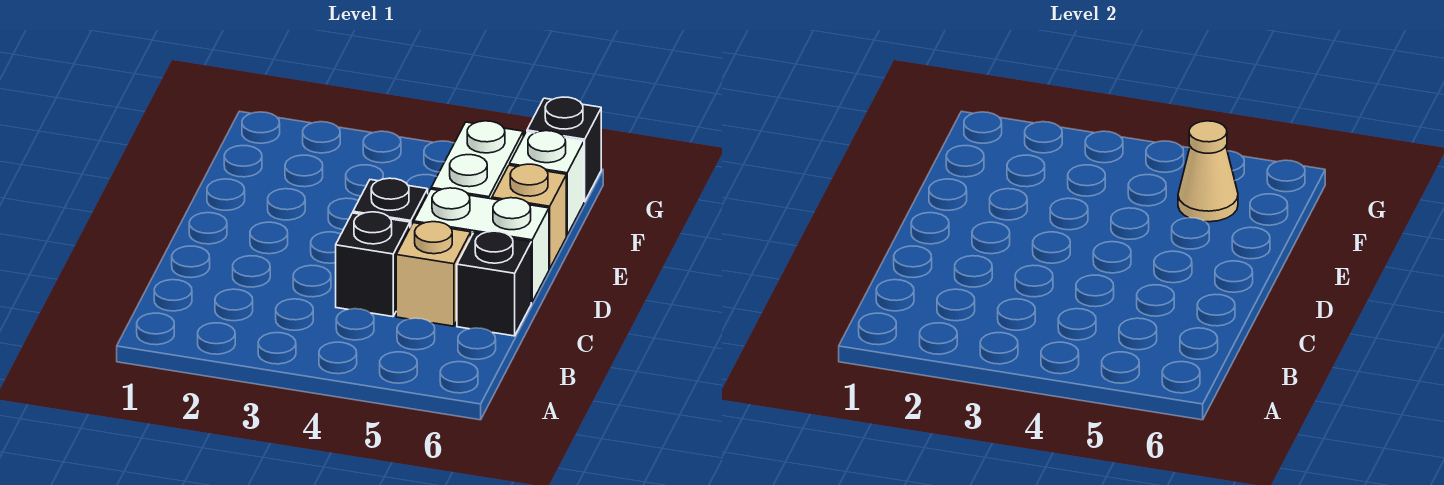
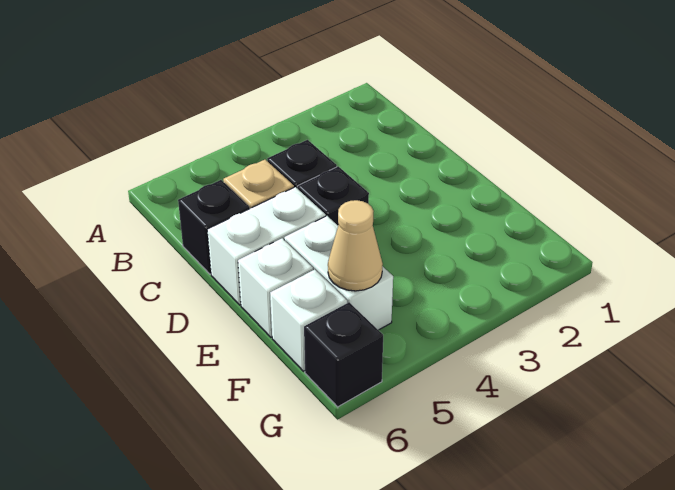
tan 1x1 brick [492,164,566,269] -> white 1x1 brick [238,238,313,337]

